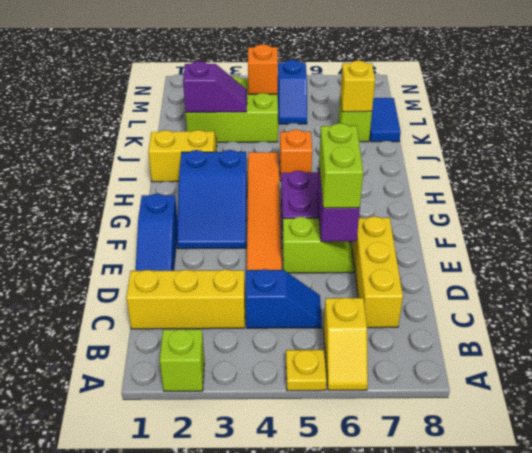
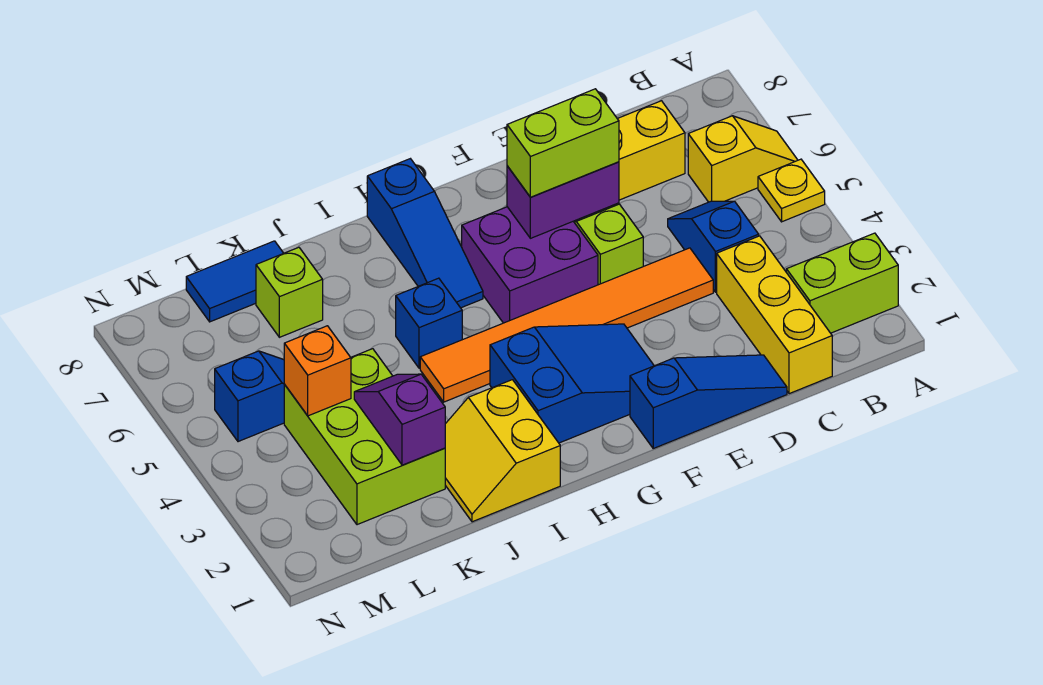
lime 1x1 brick [160,329,204,391] -> lime 1x2 brick [786,233,898,333]
none -> blue 1x3 slope [367,159,483,308]
orange 1x1 brick [280,130,312,181] -> blue 1x1 brick [396,278,462,368]
yellow 1x1 brick [340,61,375,112] -> none

